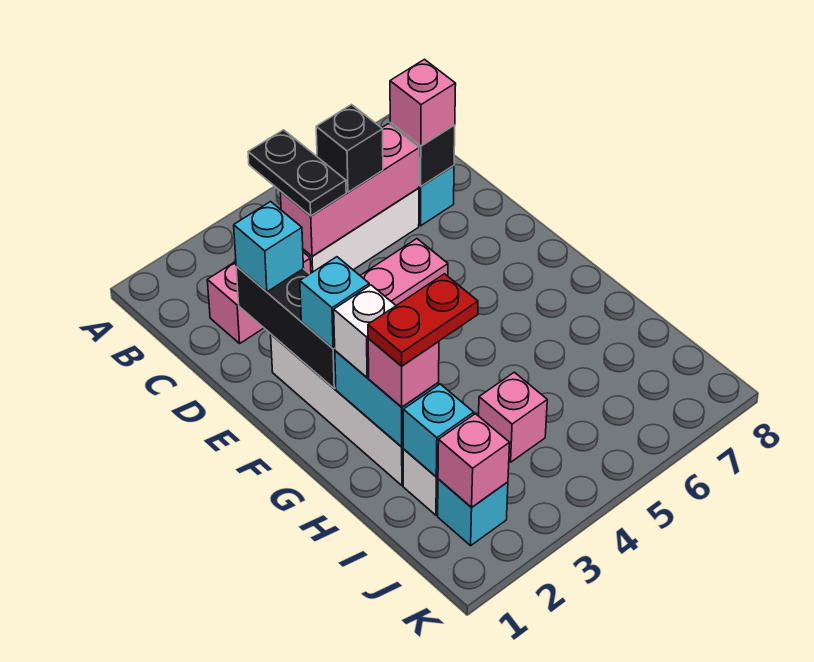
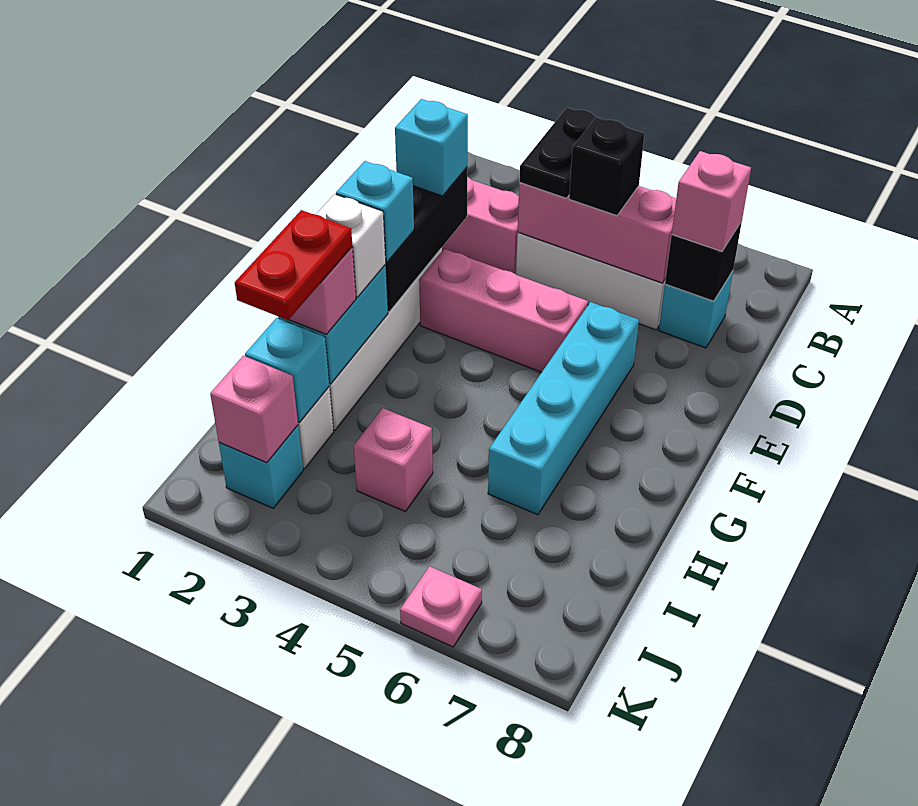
none -> cyan 1x4 brick [488,302,639,515]
red 1x2 plate [368,274,478,366] -> red 1x2 plate turned to [235,210,352,320]
none -> pink 1x1 plate [400,566,482,647]

